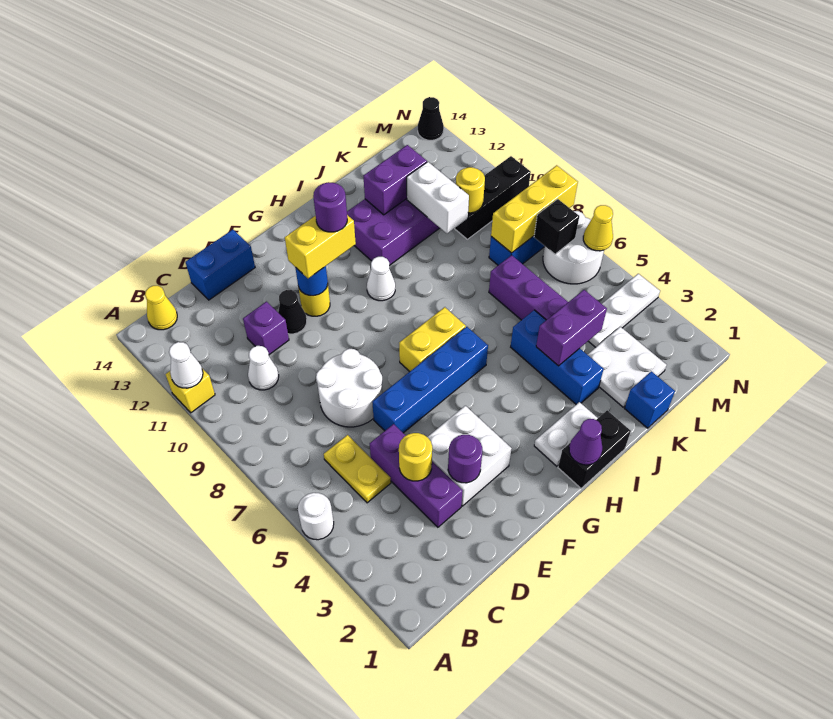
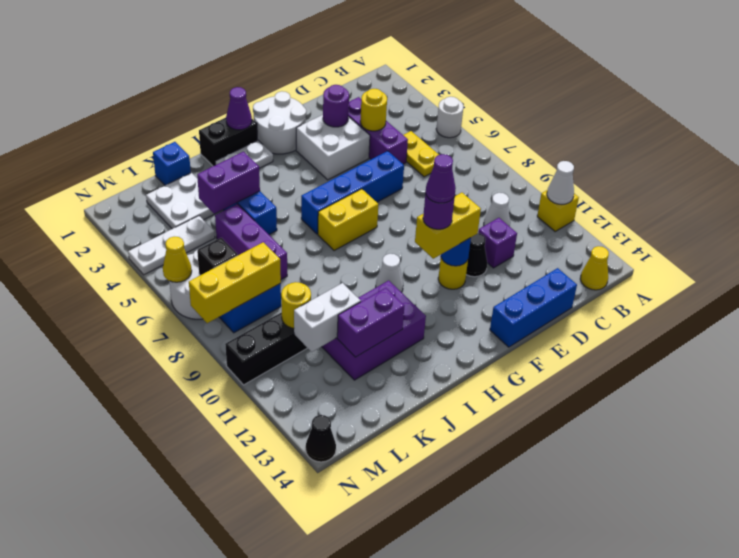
white 2x2 round brick [316,349,382,427] -> white 2x2 round brick moved to [253,91,306,154]
blue 1x2 brick [186,230,255,300] -> blue 1x3 brick [490,268,577,347]
none -> purple 1x1 cone [426,154,456,203]
white 1x2 brick [407,162,469,234] -> white 1x2 brick turned to [294,283,361,352]

